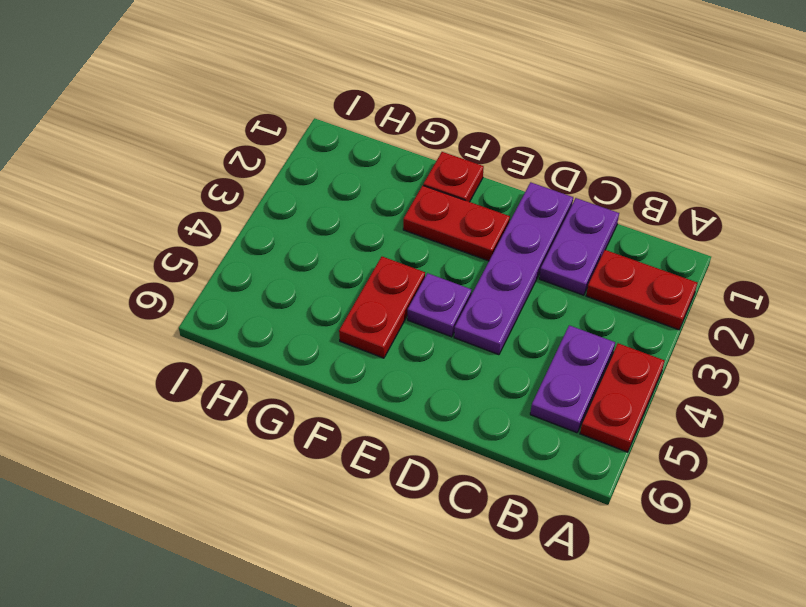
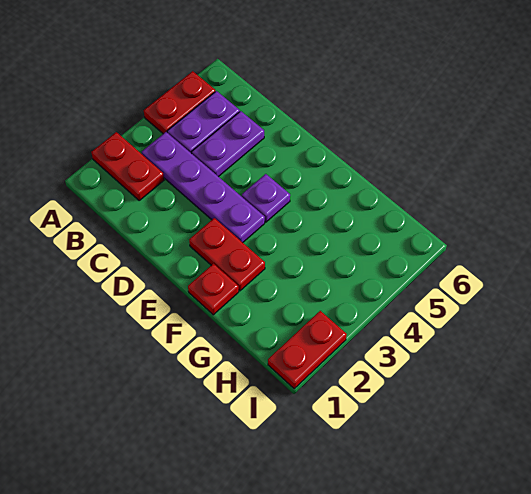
purple 1x2 plate [539,198,619,295] -> purple 1x2 plate moved to [192,111,264,177]
purple 1x4 plate [454,182,573,355] -> purple 1x4 plate turned to [142,132,265,242]
red 1x2 plate [339,257,425,358] -> red 1x2 plate moved to [268,311,347,389]

